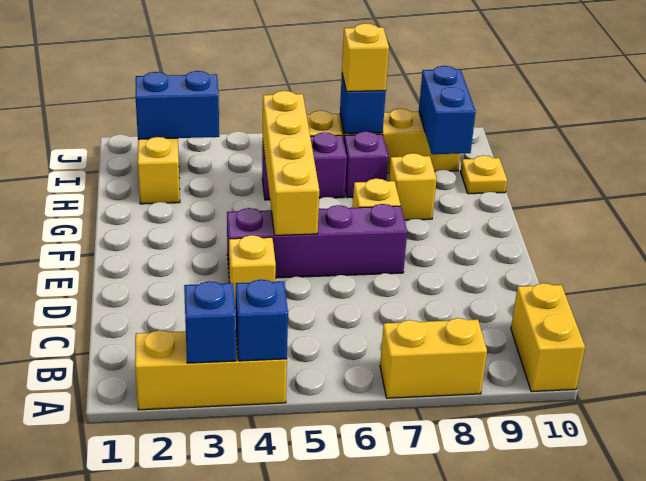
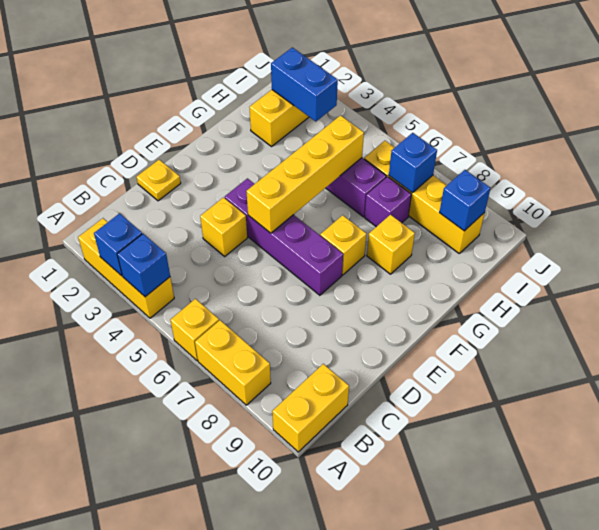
blue 1x2 brick [419,66,476,154] -> blue 1x1 brick [439,170,490,231]
yellow 1x1 plate [461,155,507,194] -> yellow 1x1 plate moved to [137,160,181,201]
yellow 1x1 brick [342,23,389,92] -> yellow 1x1 brick moved to [170,299,219,361]

